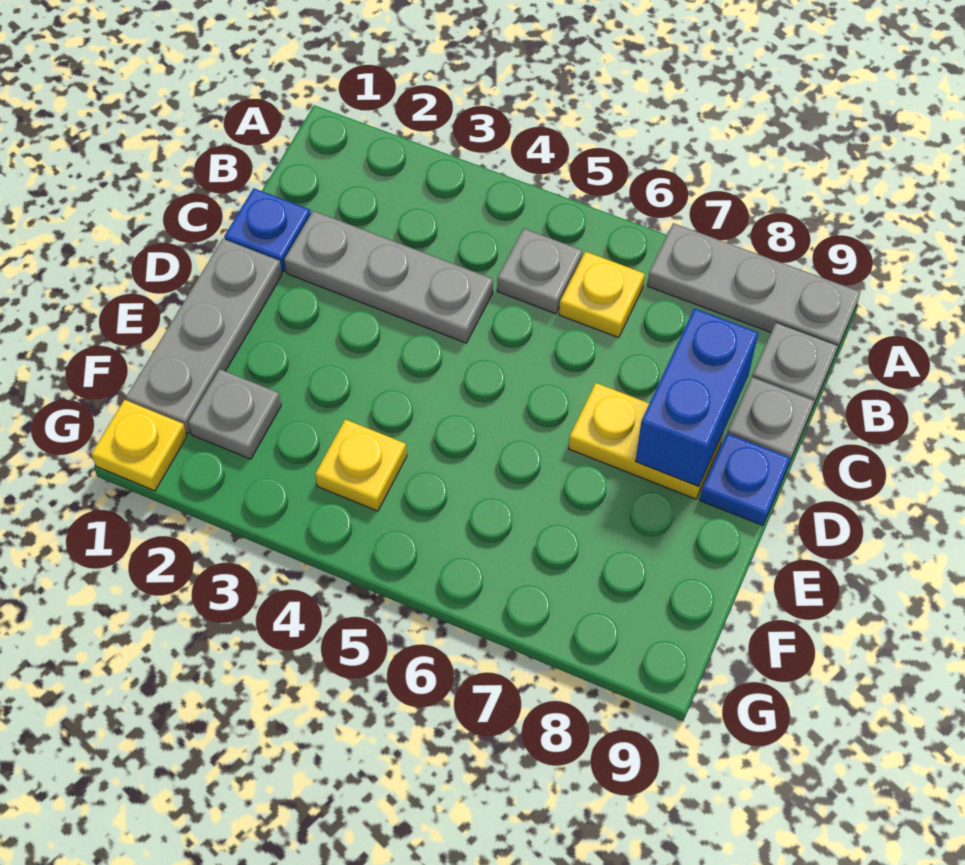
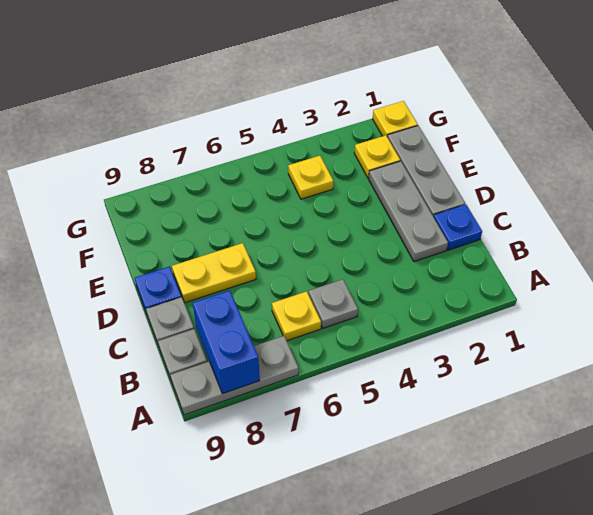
grey 1x3 plate [284,211,493,343] -> grey 1x3 plate turned to [369,161,448,262]
blue 1x2 brick [635,308,759,486] -> blue 1x2 brick moved to [193,290,260,394]
grey 1x1 plate [188,369,281,459] -> yellow 1x1 plate [354,135,400,178]

